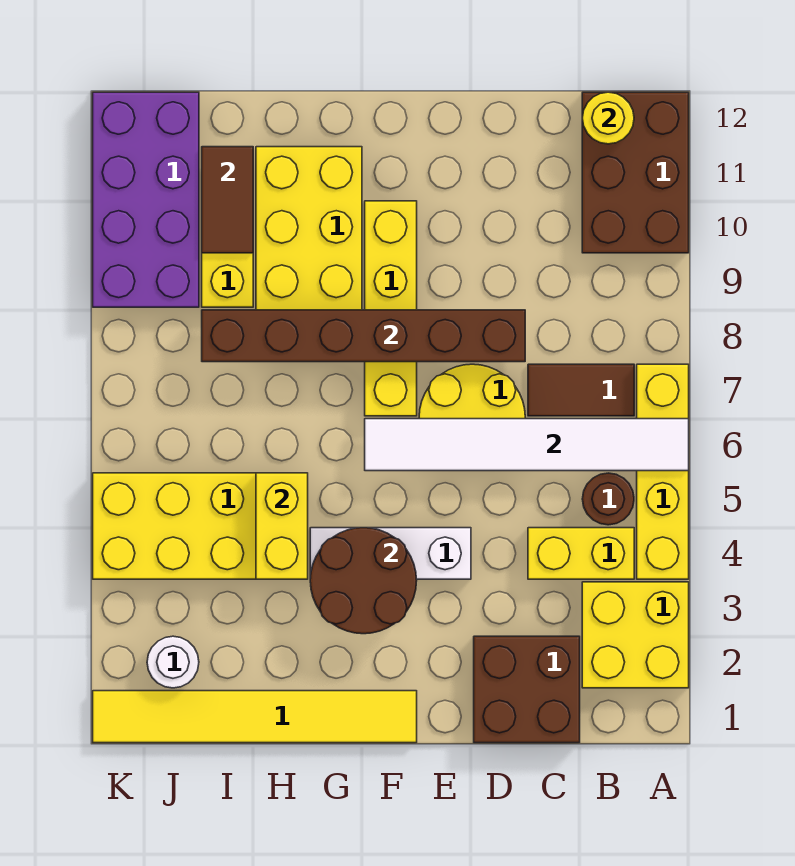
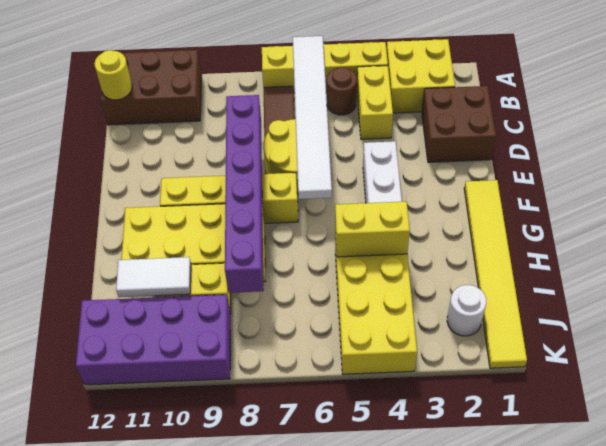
brown 1x6 brick [202,310,525,362] -> purple 1x6 brick [225,95,264,293]
brown 2x2 round brick [310,528,417,634] -> none
brown 1x2 tile [202,147,253,253] -> white 1x2 tile [116,257,191,297]

